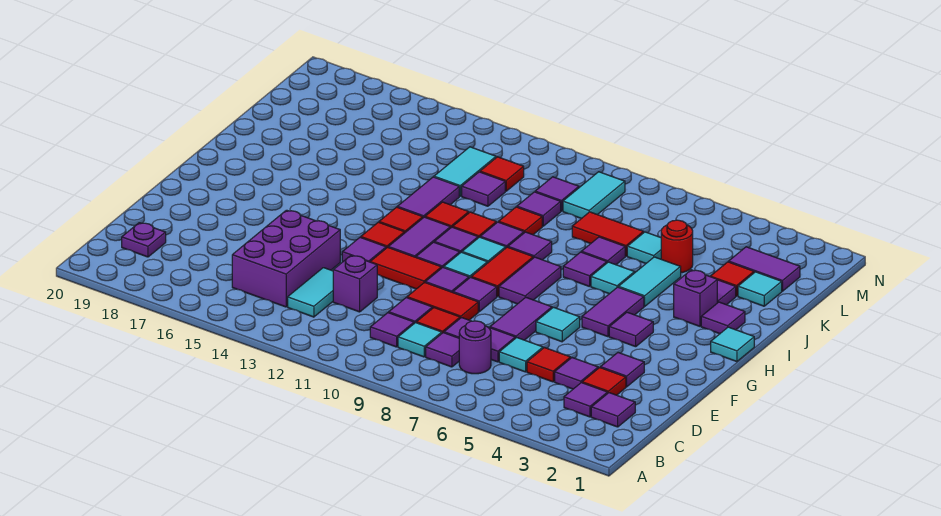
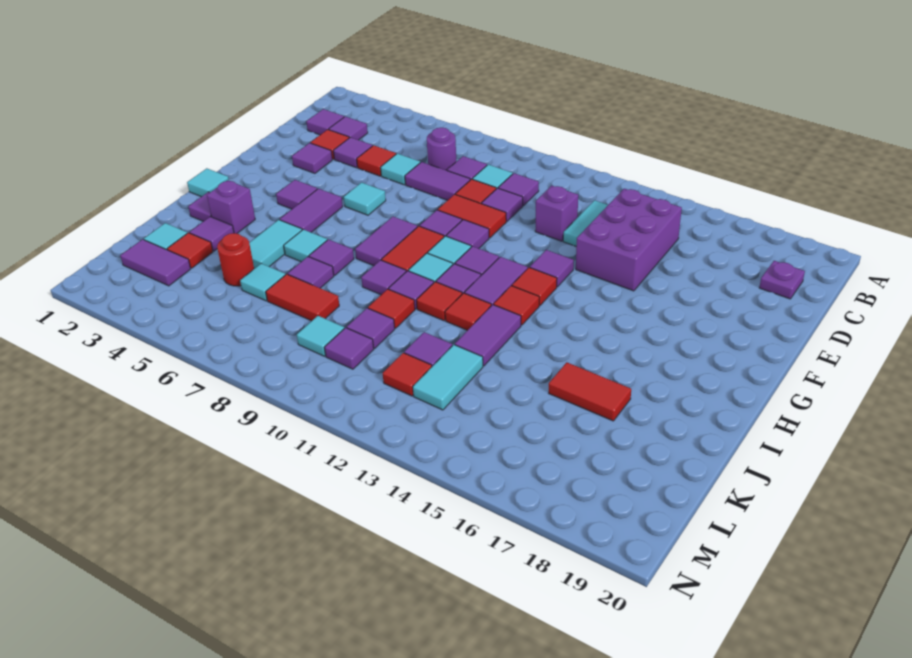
purple 1x2 tile [490,297,552,340] -> none
red 1x2 tile [370,247,441,289] -> red 1x2 tile moved to [549,362,631,421]
cyan 1x2 tile [563,172,625,219] -> cyan 1x1 tile [297,316,344,356]

